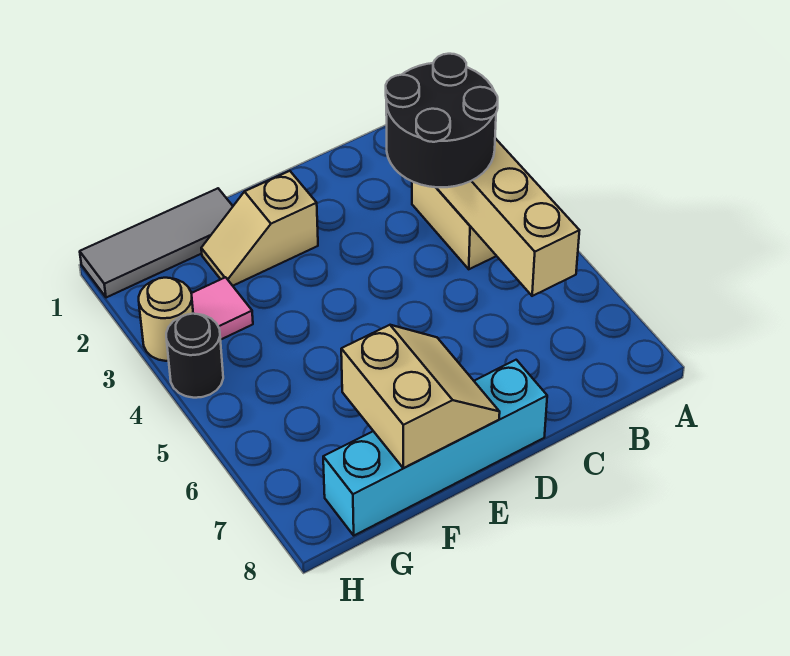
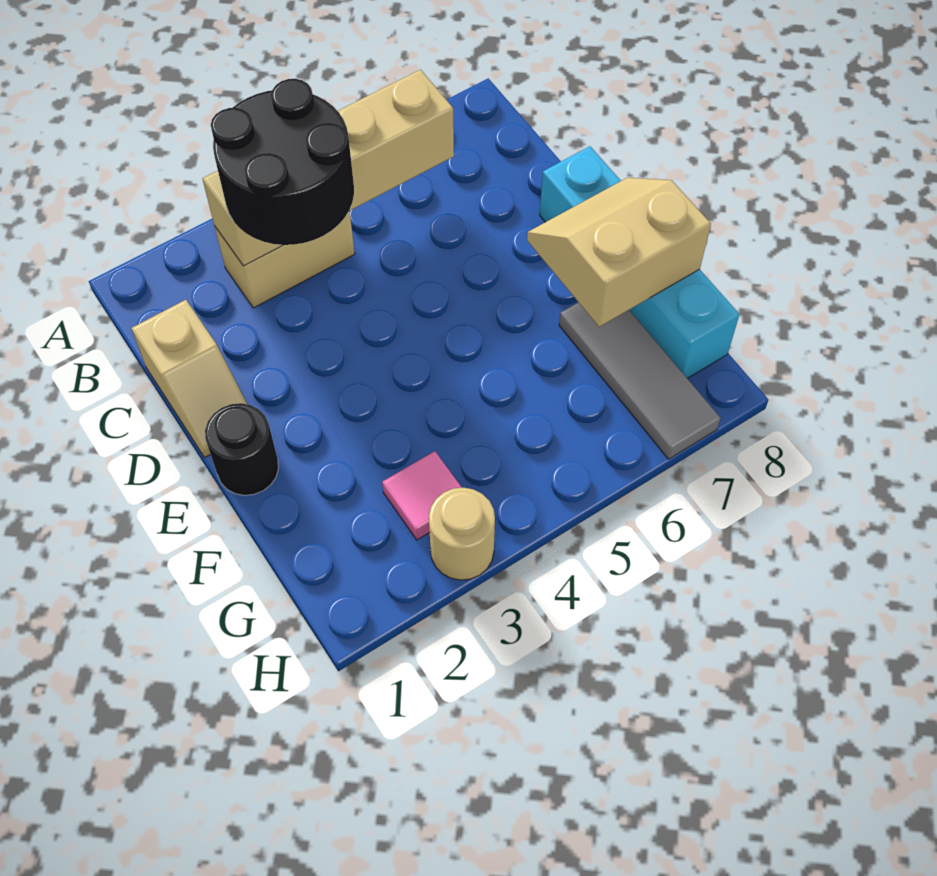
tan 1x2 slope [201,171,318,286] -> tan 1x2 slope moved to [131,300,247,458]
grey 1x3 tile [80,188,233,298] -> grey 1x3 tile moved to [559,302,721,459]
black 1x1 round brick [166,314,223,398] -> black 1x1 round brick moved to [205,403,278,495]

